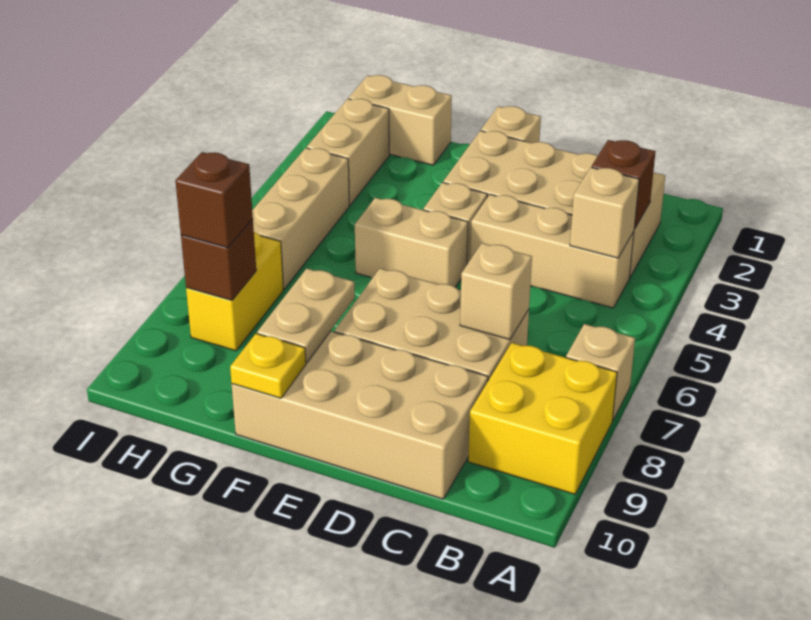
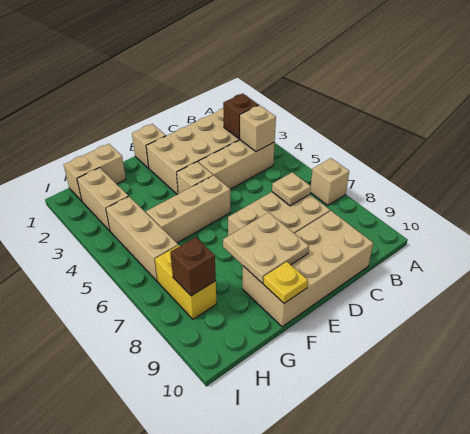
yellow 2x2 brick [468,343,617,494] -> none
tan 1x1 brick [460,243,532,339] -> tan 1x1 plate [272,172,311,206]
tan 1x2 brick [355,198,468,287] -> tan 1x3 brick [146,175,230,243]
tan 1x2 plate [257,269,355,363] -> tan 2x2 plate [223,212,309,283]
brown 1x1 brick [175,152,253,248] -> none

